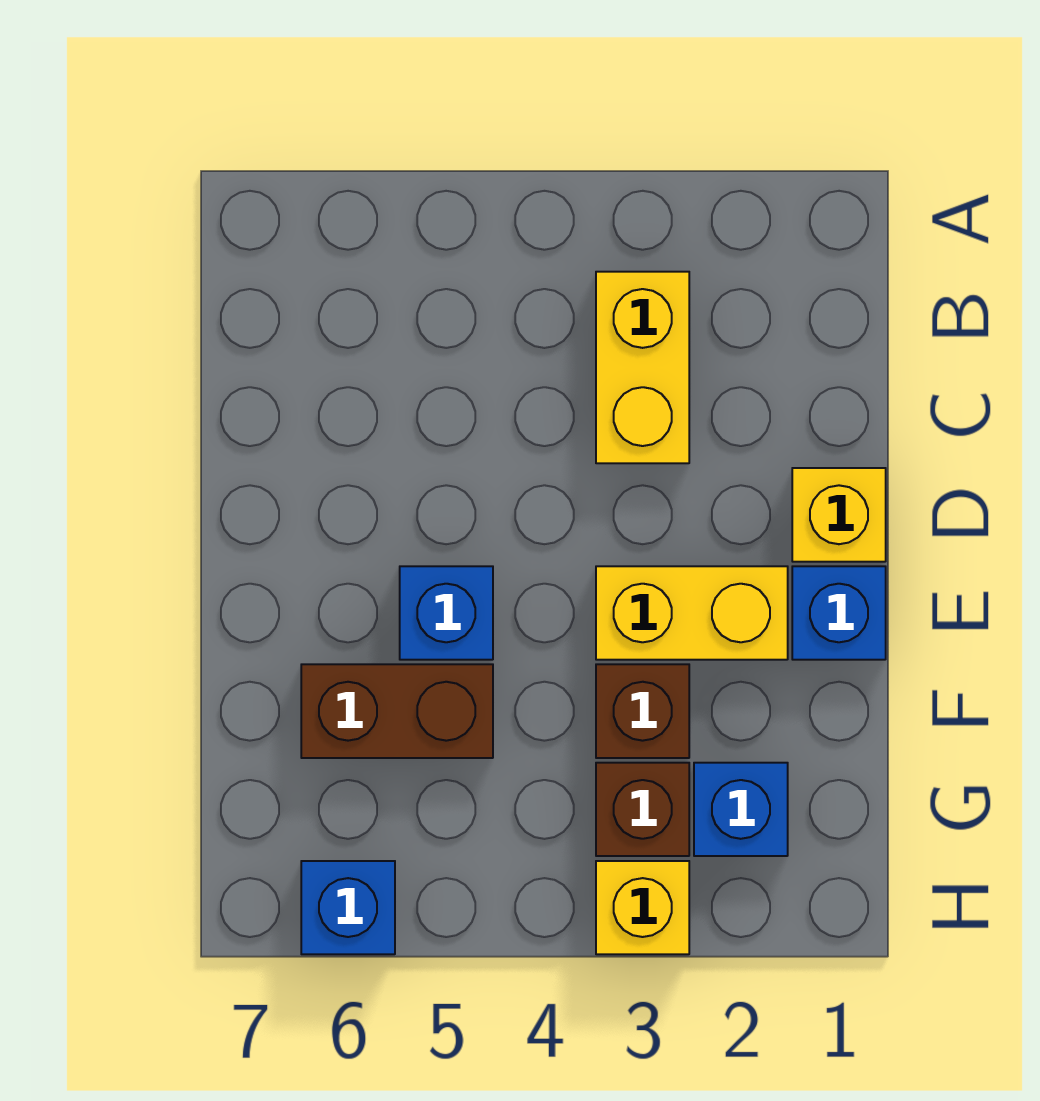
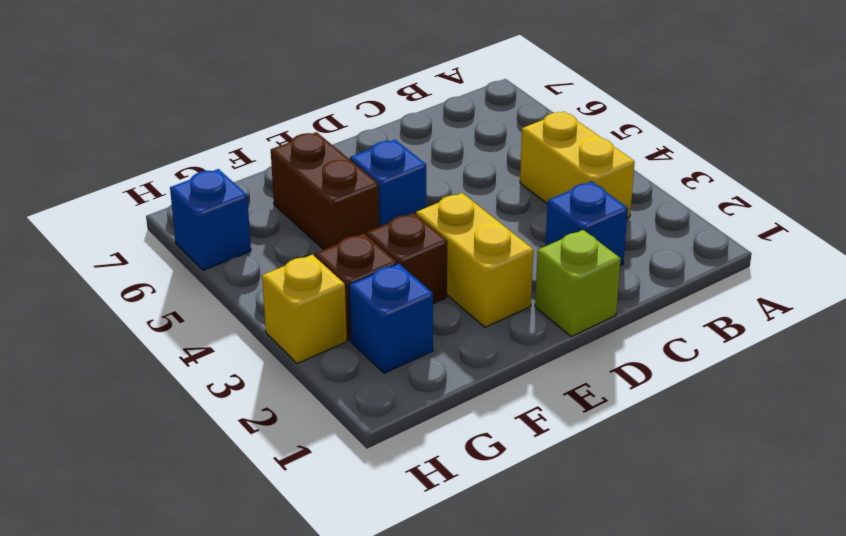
yellow 1x2 brick [596,272,689,463] -> yellow 1x2 brick turned to [520,112,635,218]
yellow 1x1 brick [792,468,886,562] -> lime 1x1 brick [535,230,621,337]
blue 1x1 brick [792,566,886,660] -> blue 1x1 brick moved to [546,182,628,266]

